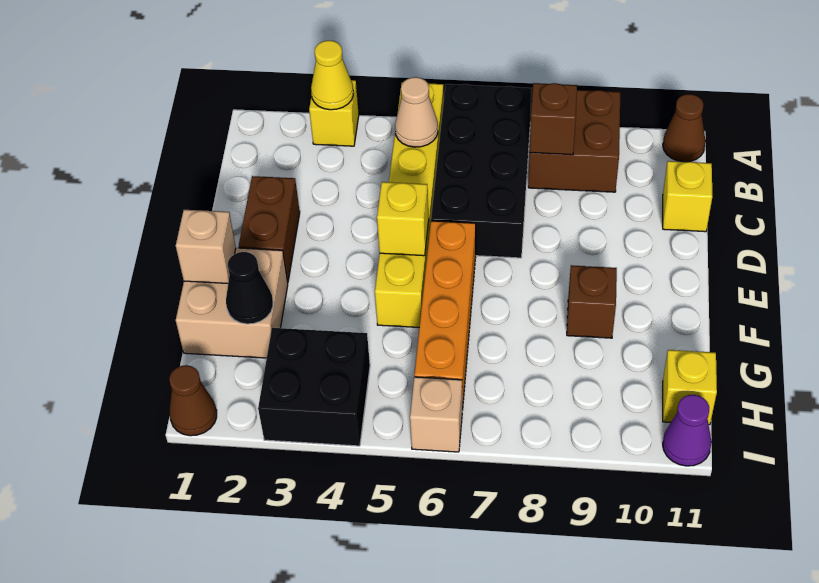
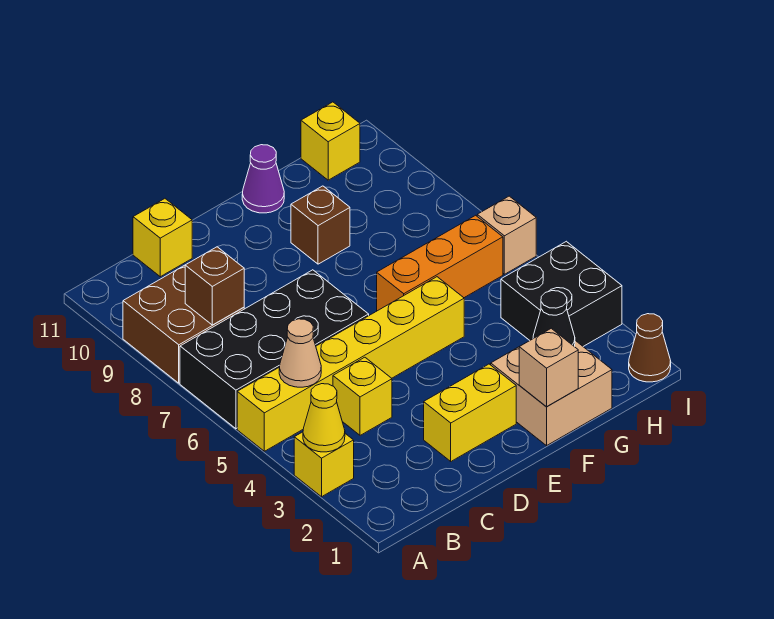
brown 1x1 cone [663,94,706,162] -> none
brown 1x2 brick [239,176,300,282] -> yellow 1x2 brick [424,364,516,461]
yellow 1x1 brick [377,182,429,256] -> yellow 1x1 brick moved to [333,357,392,435]
orange 1x4 brick [414,221,476,410] -> orange 1x3 brick [377,215,503,311]
purple 1x1 cone [663,395,712,466] -> purple 1x1 cone moved to [242,145,284,213]

